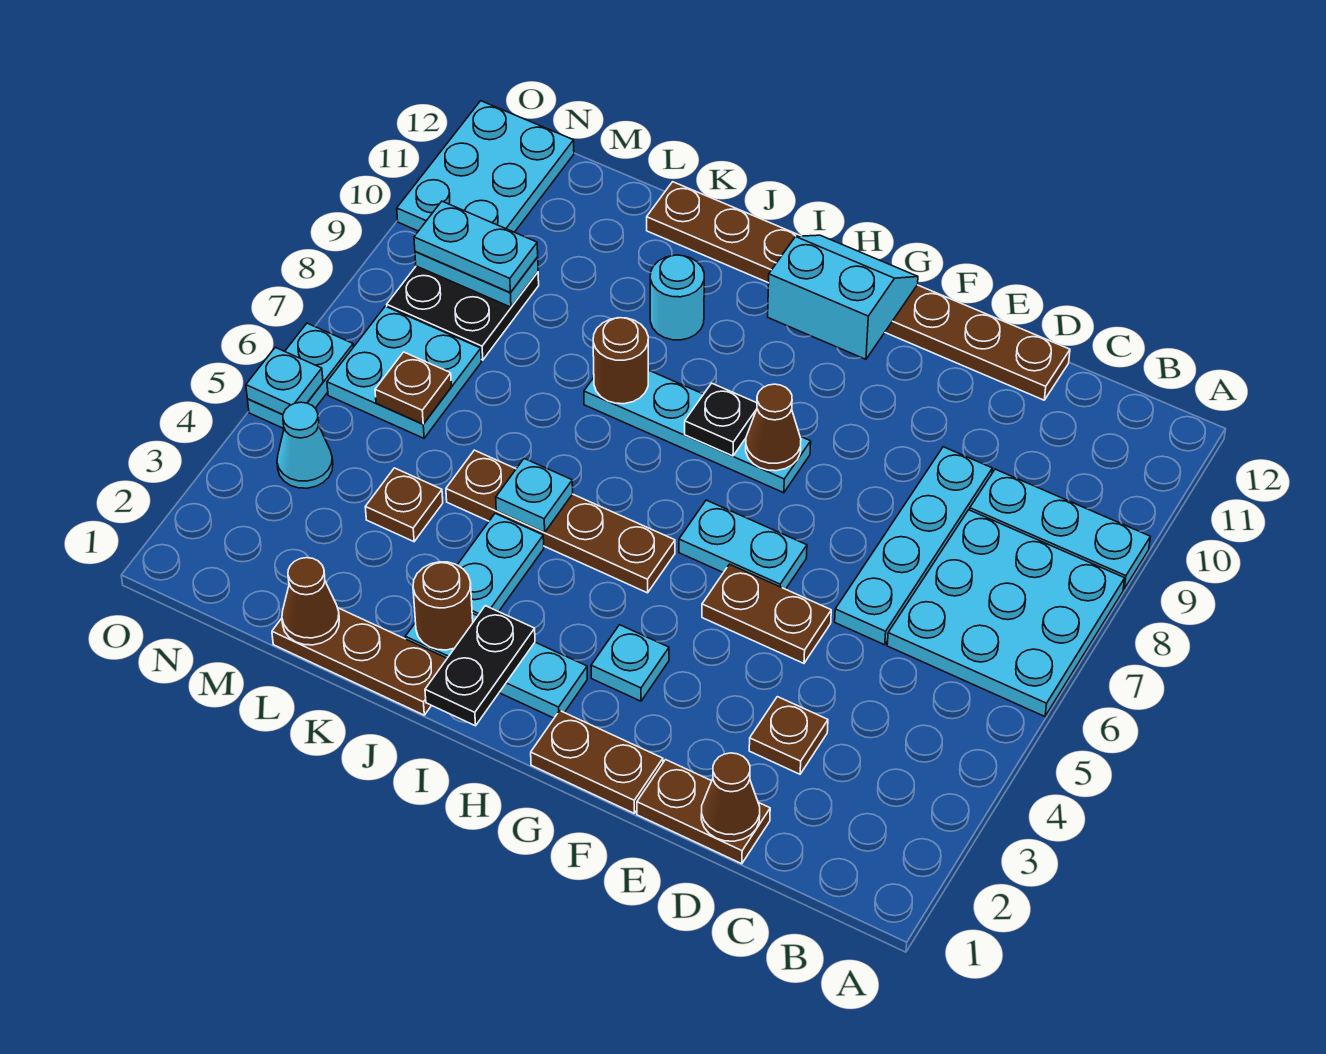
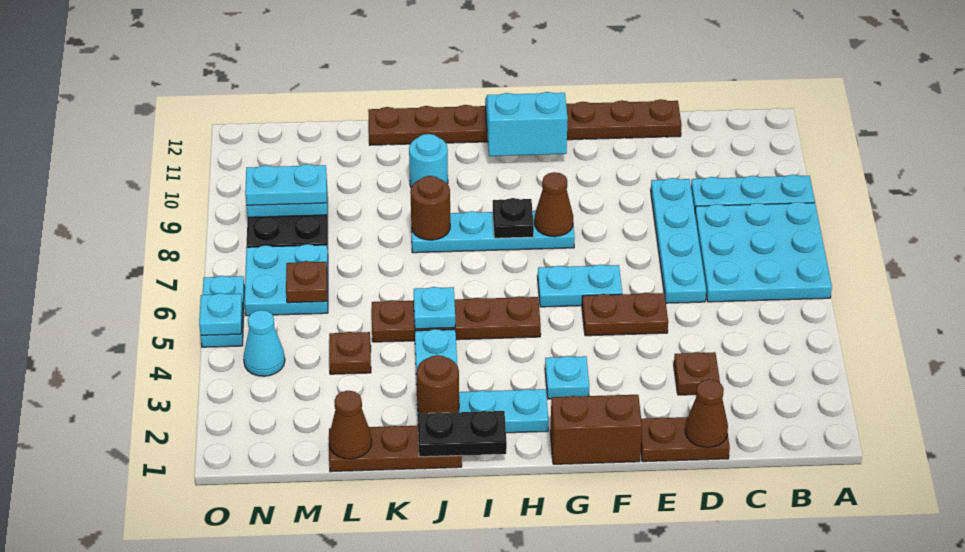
brown 1x2 plate [531,711,663,813] -> brown 1x2 brick [550,395,642,464]
black 1x2 plate [425,606,535,726] -> black 1x2 plate turned to [418,411,507,457]
cyan 2x3 plate [397,101,574,232] -> none

